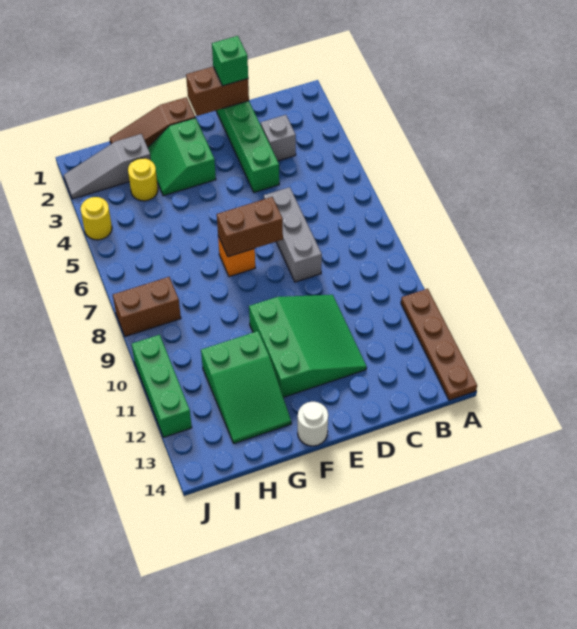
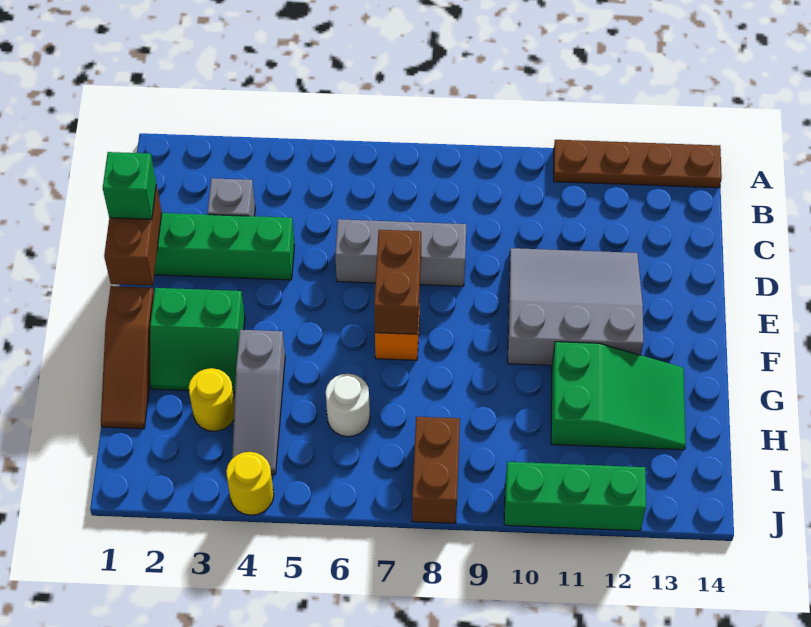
green 3x3 slope [249,295,367,397] -> grey 3x3 slope [508,248,643,365]
white 1x1 round brick [298,402,328,446] -> white 1x1 round brick moved to [326,374,370,437]
grey 1x3 slope [64,134,151,199] -> grey 1x3 slope moved to [232,330,285,475]

